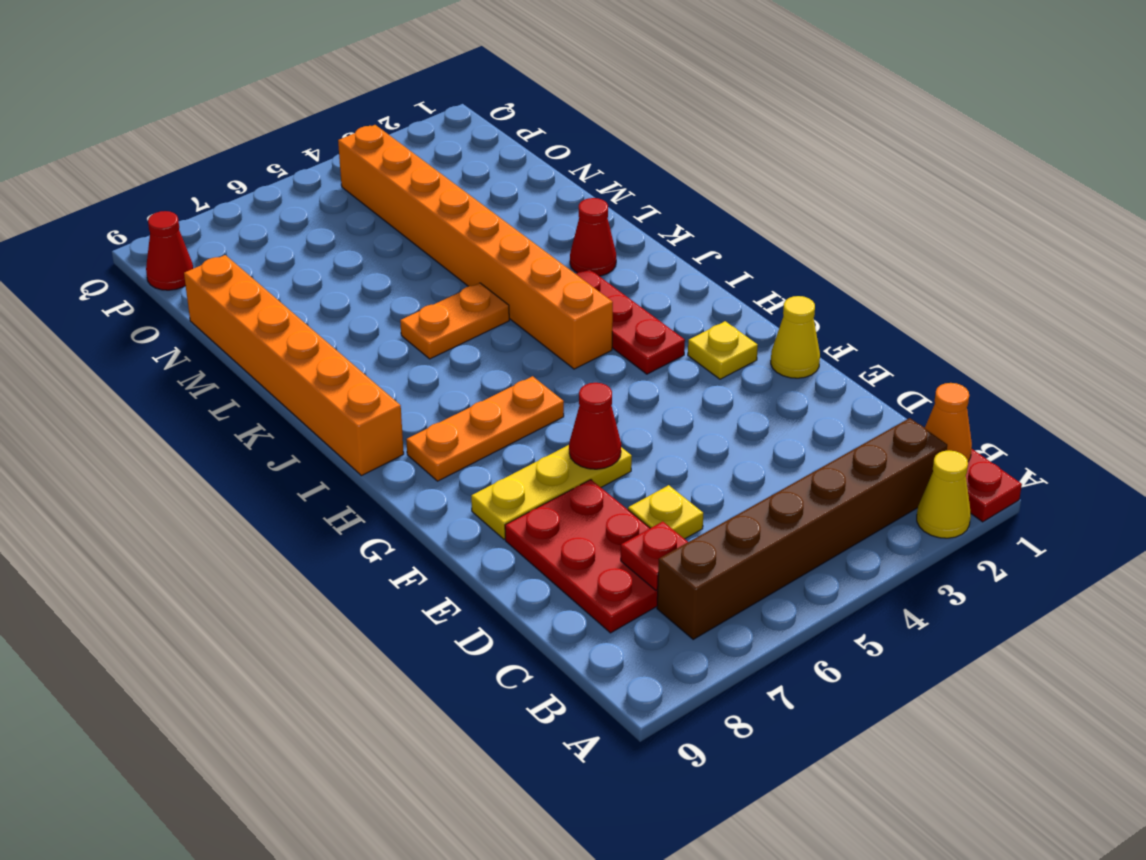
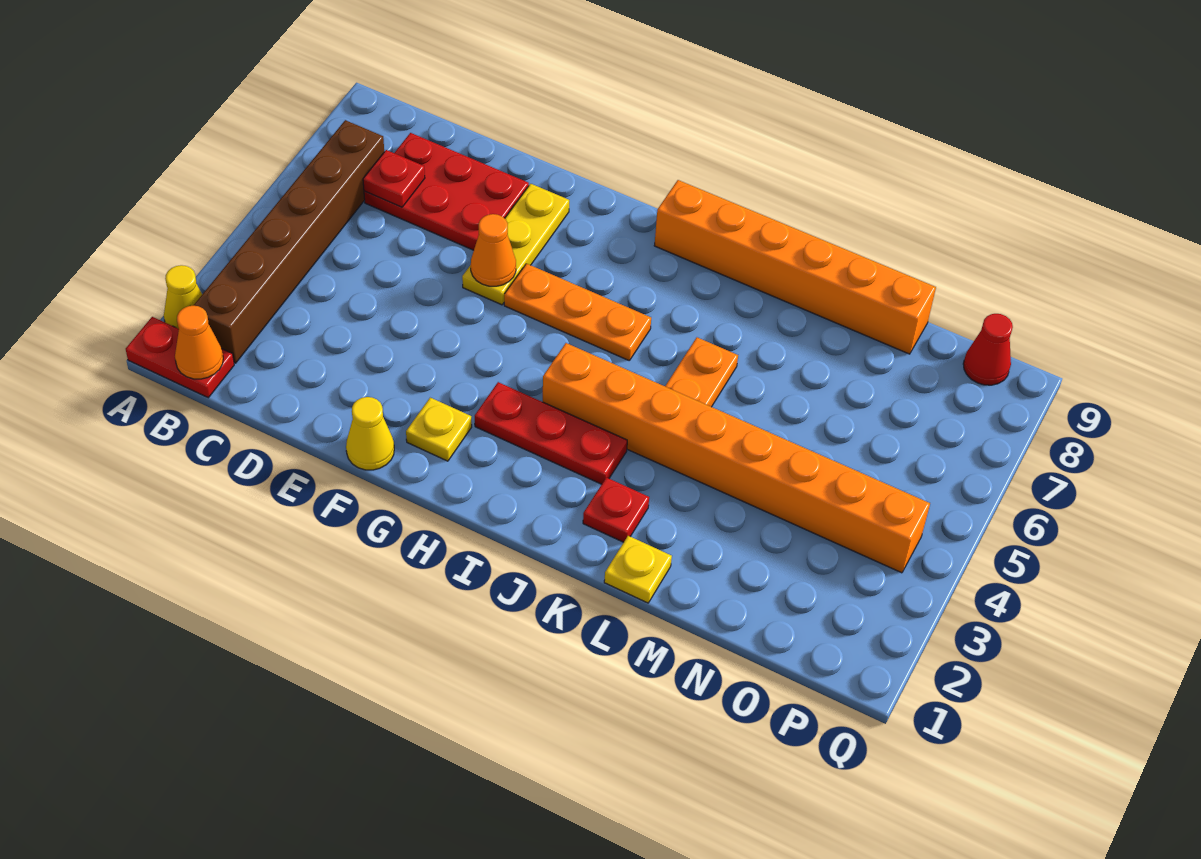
yellow 1x1 plate [628,485,703,539] -> yellow 1x1 plate moved to [604,536,672,603]
red 1x1 cone [569,383,621,469] -> orange 1x1 cone [471,214,516,286]
orange 1x3 plate [406,376,564,481] -> orange 1x3 plate turned to [504,264,651,360]
red 1x1 cone [570,198,616,276] -> red 1x1 plate [583,478,649,542]

